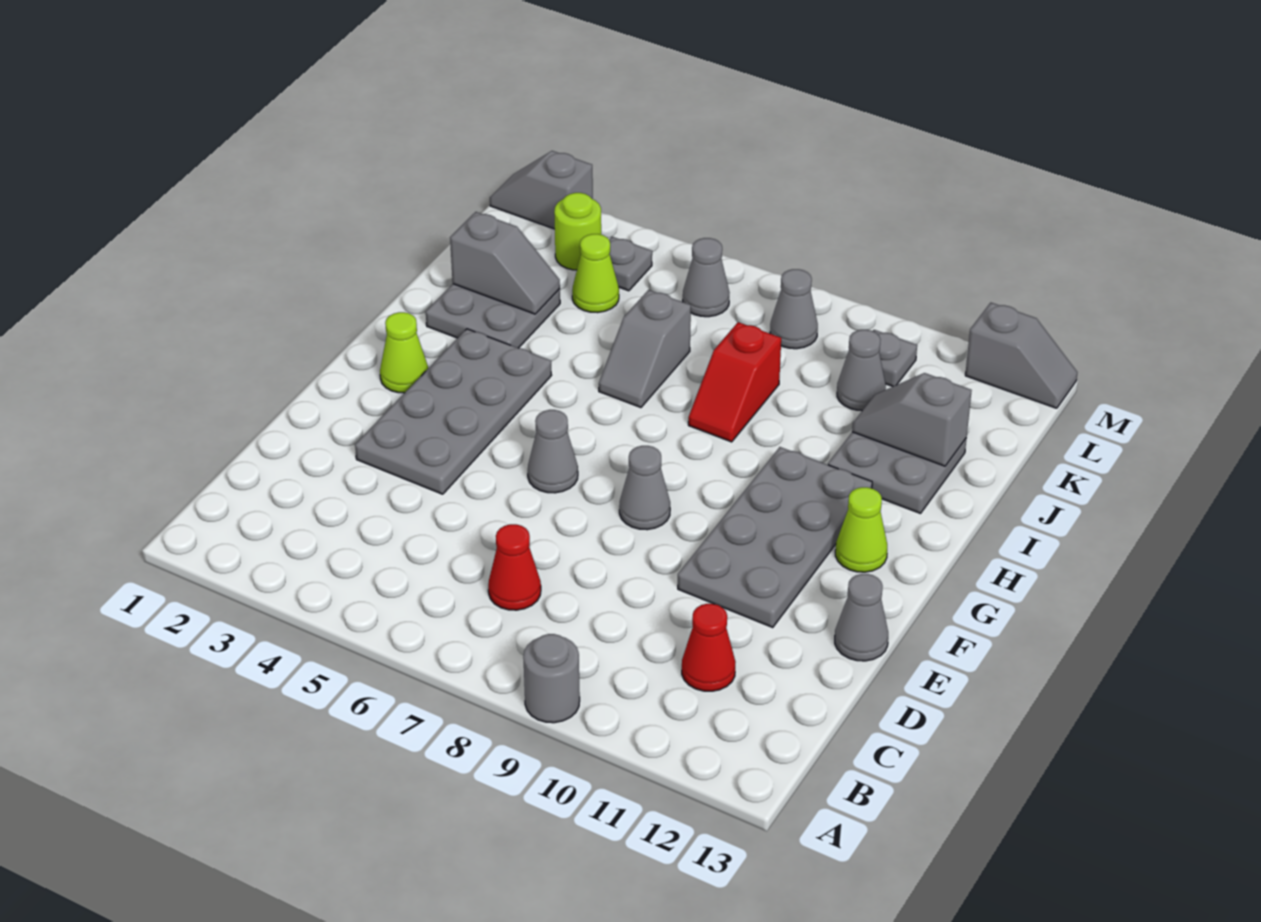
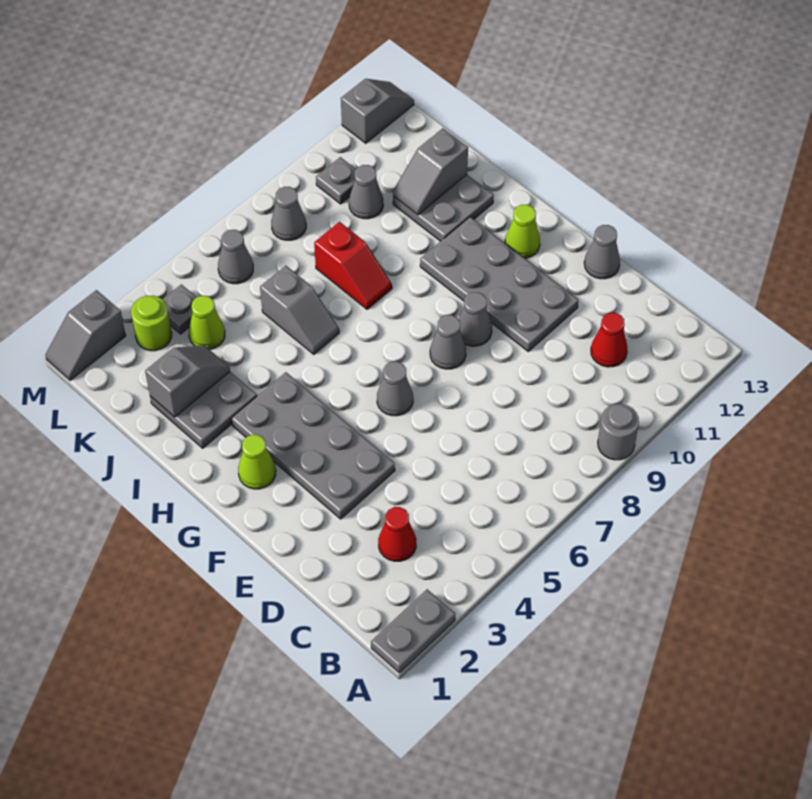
none -> grey 1x2 plate [371,589,455,673]
red 1x1 cone [488,524,541,610] -> red 1x1 cone moved to [378,507,416,561]
none -> grey 1x1 cone [458,292,492,346]

